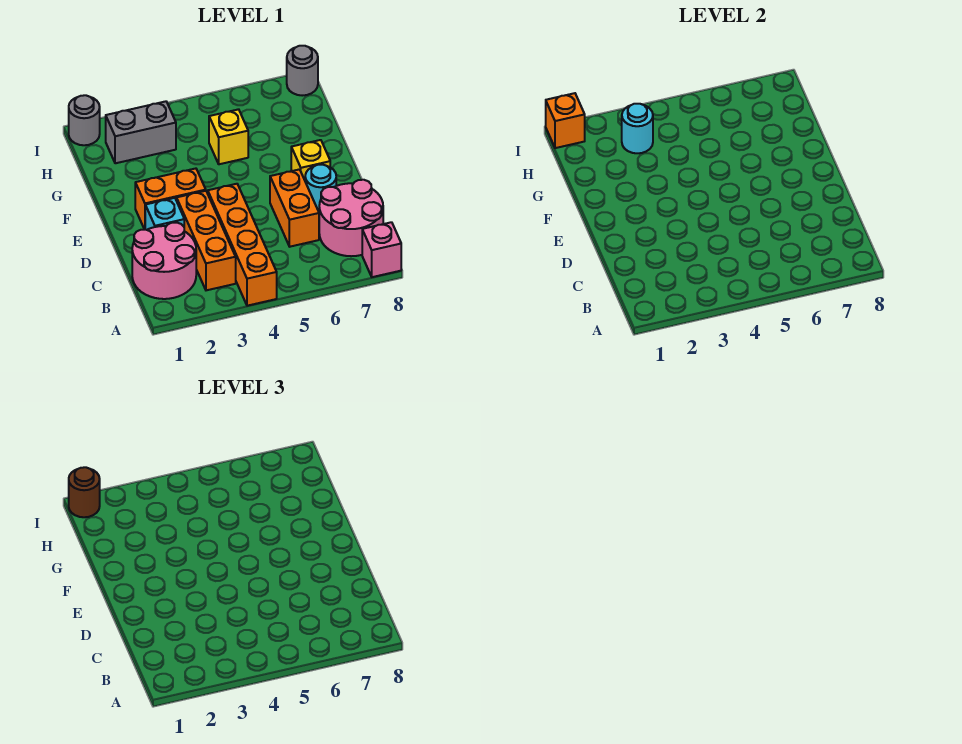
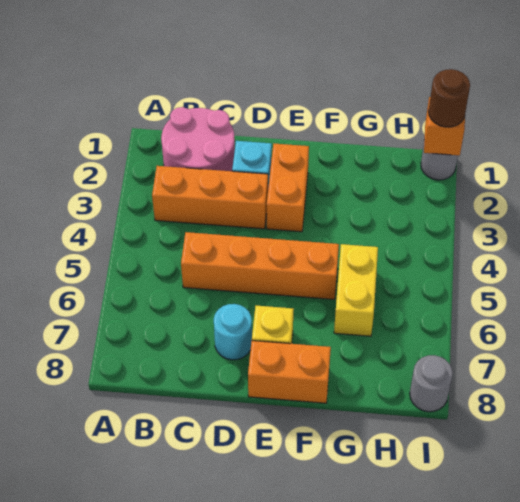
orange 1x4 brick [208,184,277,306] -> orange 1x4 brick moved to [181,232,339,299]
pink 1x1 brick [362,222,401,277] -> none
pink 2x2 round brick [319,180,383,256] -> none
orange 1x2 brick [270,169,319,247] -> orange 1x2 brick moved to [248,341,331,403]
yellow 1x1 brick [209,109,248,164] -> yellow 1x2 brick [334,244,378,336]
grey 1x2 brick [106,101,176,163] -> none
cyan 1x1 round brick [622,104,653,153] -> none

